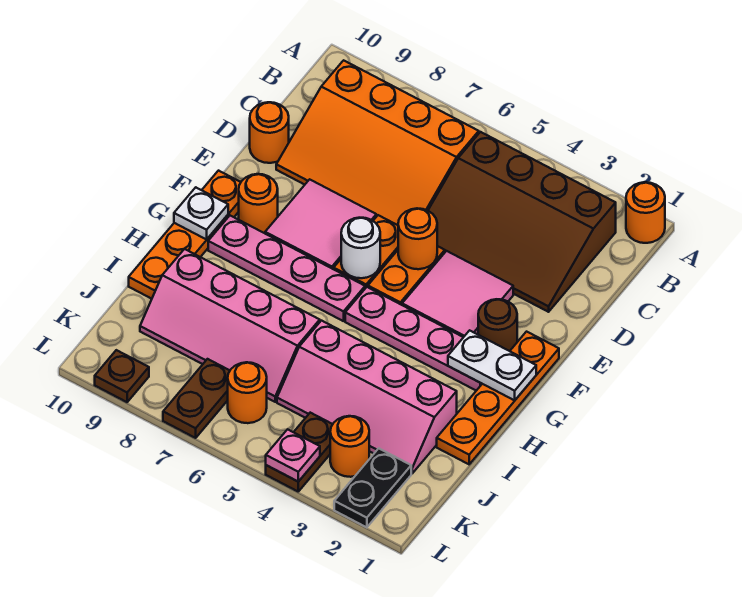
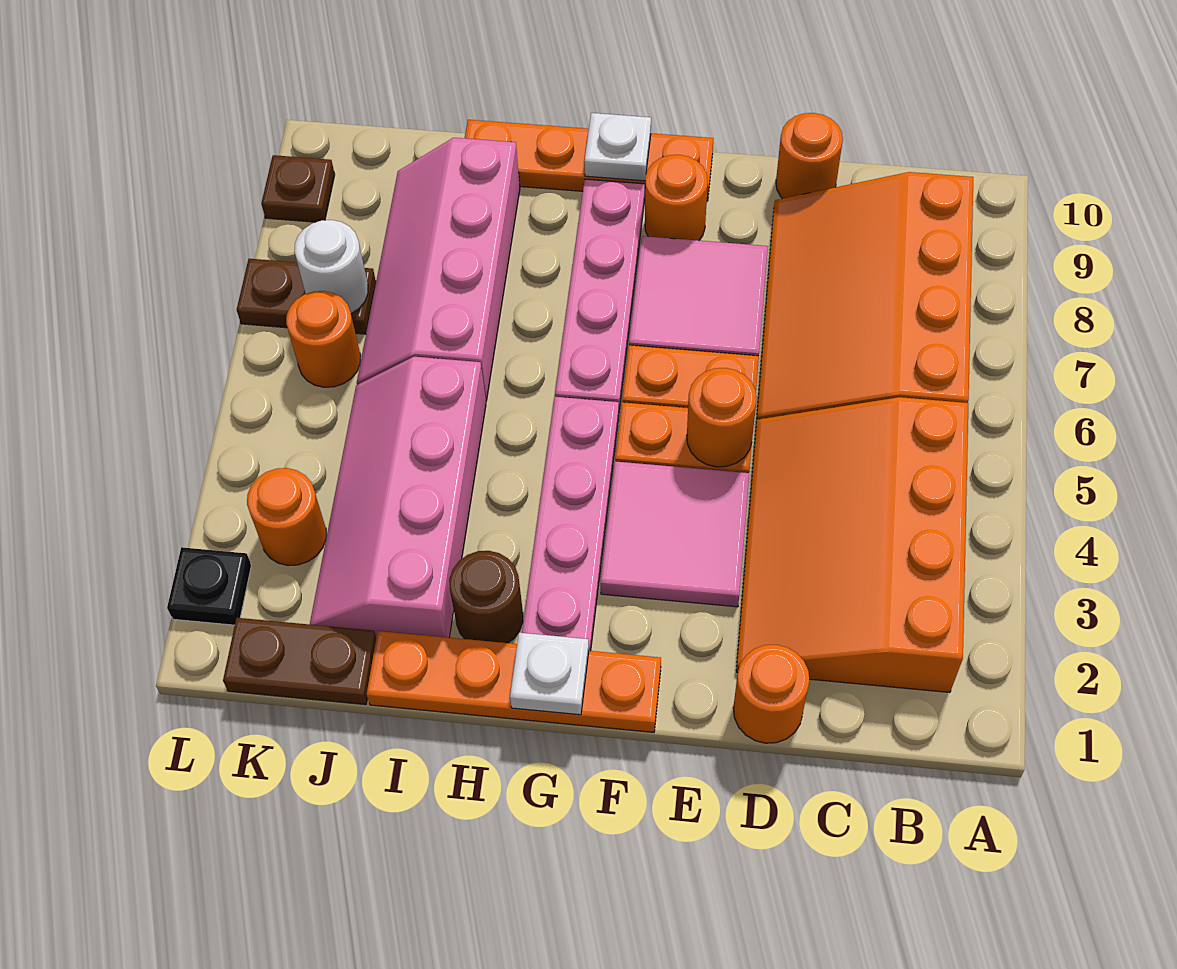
orange 1x1 round brick [626,182,665,243] -> orange 1x1 round brick moved to [733,645,809,743]
brown 3x4 slope [428,132,616,312] -> orange 3x4 slope [736,397,969,692]
brown 1x1 round brick [478,299,517,351] -> brown 1x1 round brick moved to [449,551,523,643]
white 1x1 round brick [341,218,380,278] -> white 1x1 round brick moved to [294,220,368,314]
white 1x2 plate [448,330,536,401] -> white 1x1 plate [510,633,589,715]
black 1x2 plate [334,448,411,527] -> black 1x1 plate [167,547,251,625]
brown 1x2 plate [266,413,333,491] -> brown 1x2 plate moved to [223,618,376,705]
pink 1x1 plate [266,429,320,482] -> none

